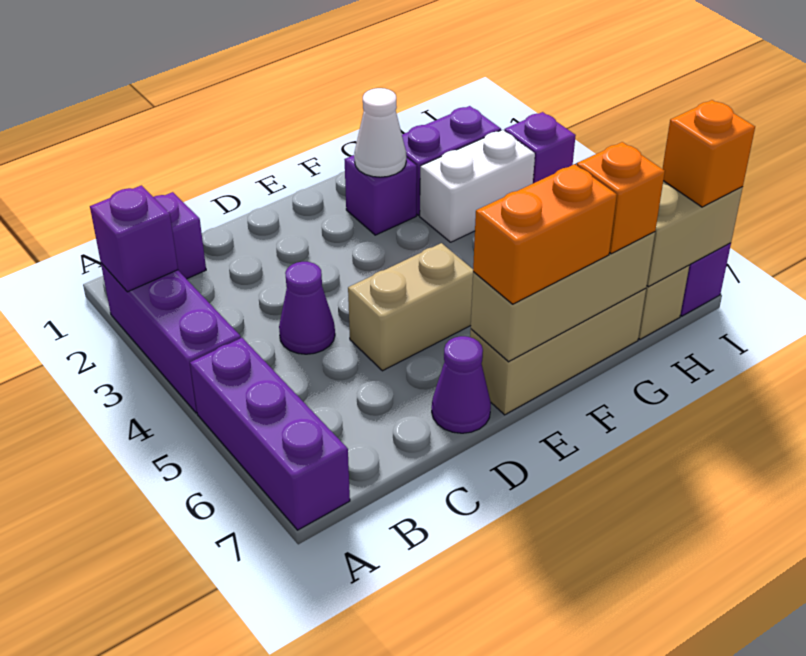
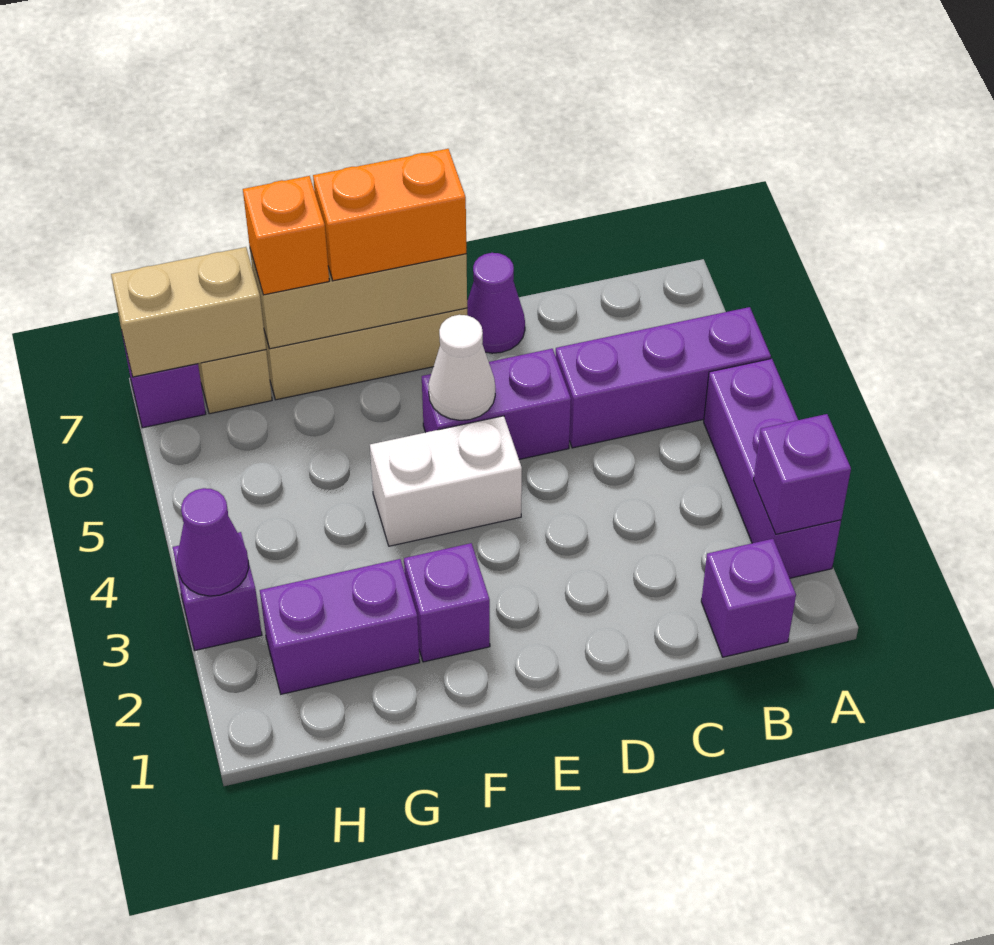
purple 1x3 brick [190,338,350,530] -> purple 1x3 brick turned to [556,307,771,448]
purple 1x1 cone [279,262,335,354] -> purple 1x1 cone moved to [177,488,249,596]
tan 1x2 brick [348,243,473,371] -> purple 1x2 brick [422,349,571,459]
white 1x1 cone [354,88,406,177] -> white 1x1 cone moved to [428,315,495,420]
white 1x2 brick [420,130,535,242] -> white 1x2 brick moved to [370,416,522,546]
orange 1x1 brick [663,100,755,207] -> none

